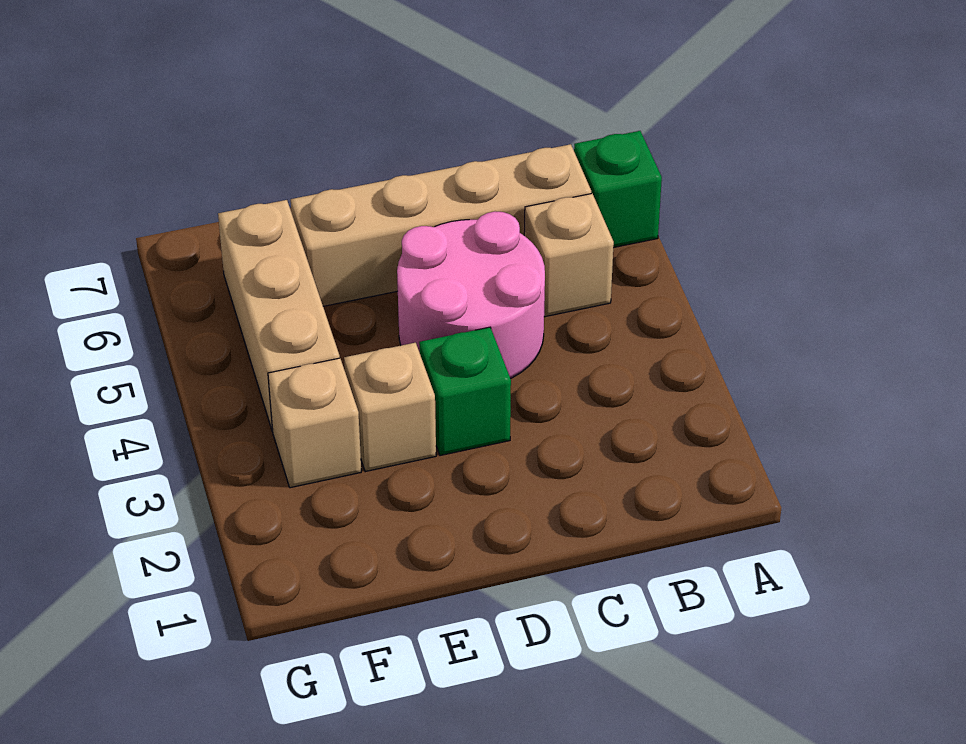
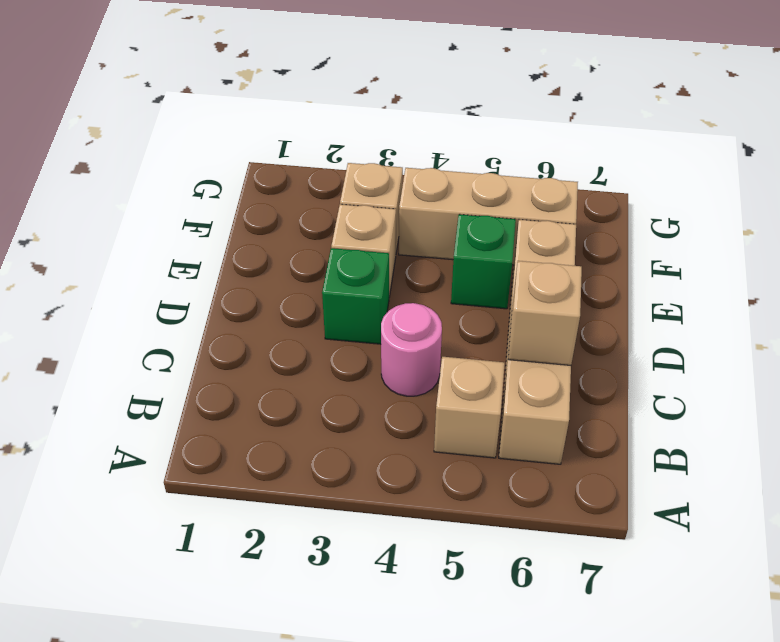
green 1x1 brick [574,131,662,248] -> green 1x1 brick moved to [451,214,516,309]
pink 2x2 round brick [397,212,545,378] -> pink 1x1 round brick [381,303,442,396]
none -> tan 1x1 brick [508,261,582,365]

